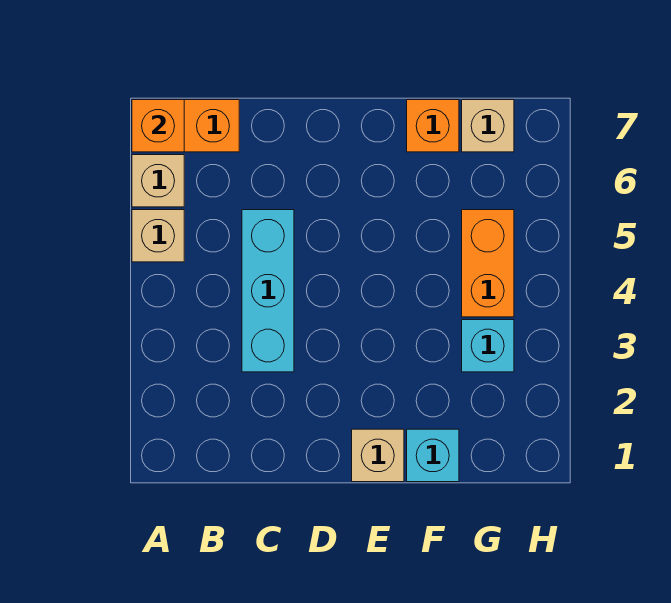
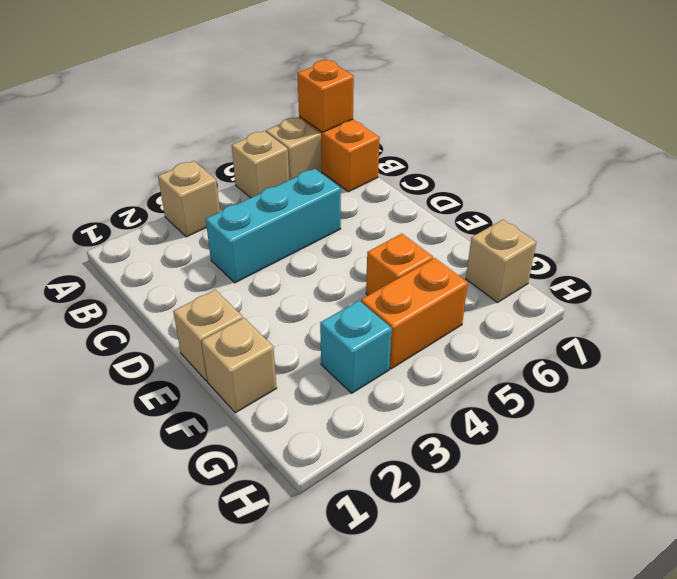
none -> tan 1x1 brick [158,161,220,237]
cyan 1x1 brick [407,429,459,482] -> tan 1x1 brick [201,318,277,413]
orange 1x1 brick [407,100,459,152] -> orange 1x1 brick moved to [366,234,433,295]

